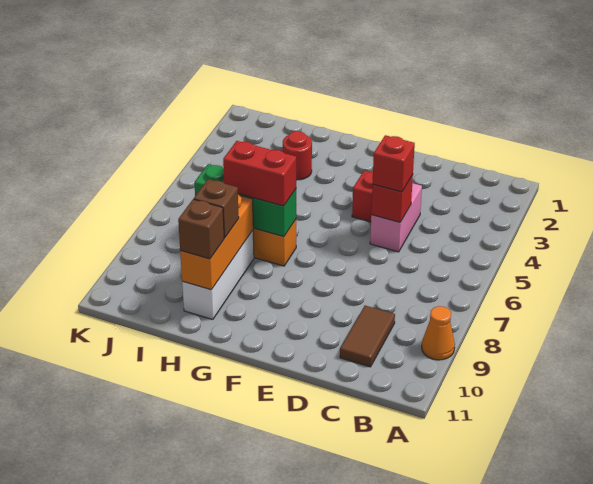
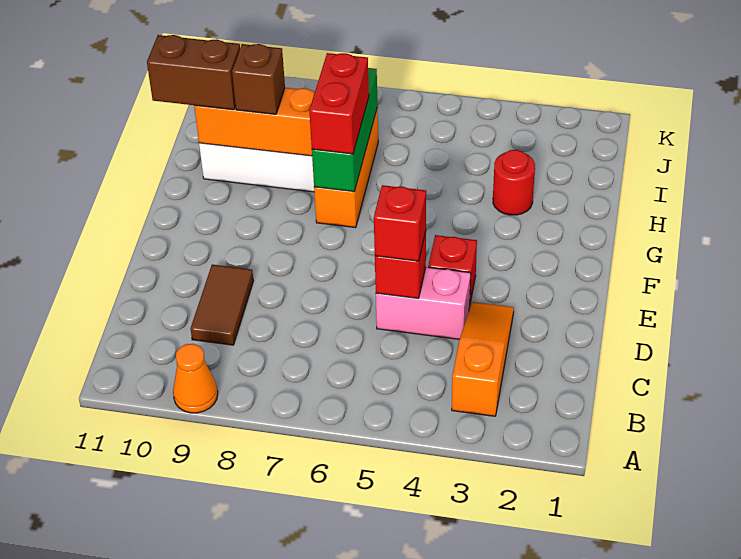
none -> orange 1x3 slope [452,302,514,416]
brown 1x2 tile [340,306,395,367] -> brown 1x2 tile turned to [191,265,253,345]
brown 1x1 brick [178,199,224,259] -> brown 1x2 brick [147,35,240,110]

